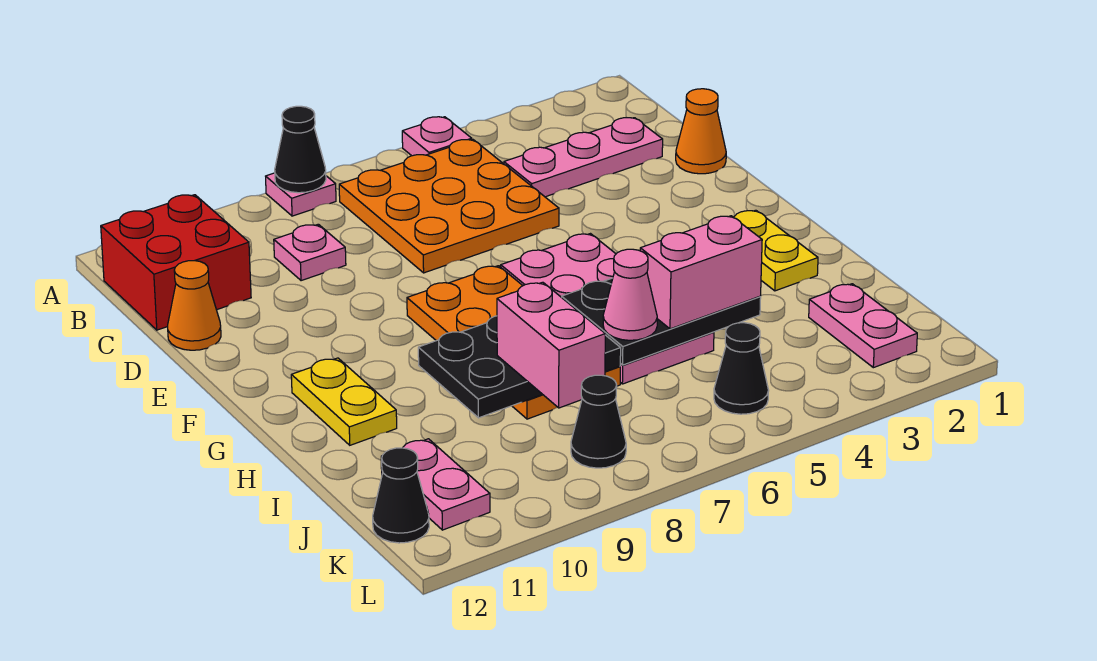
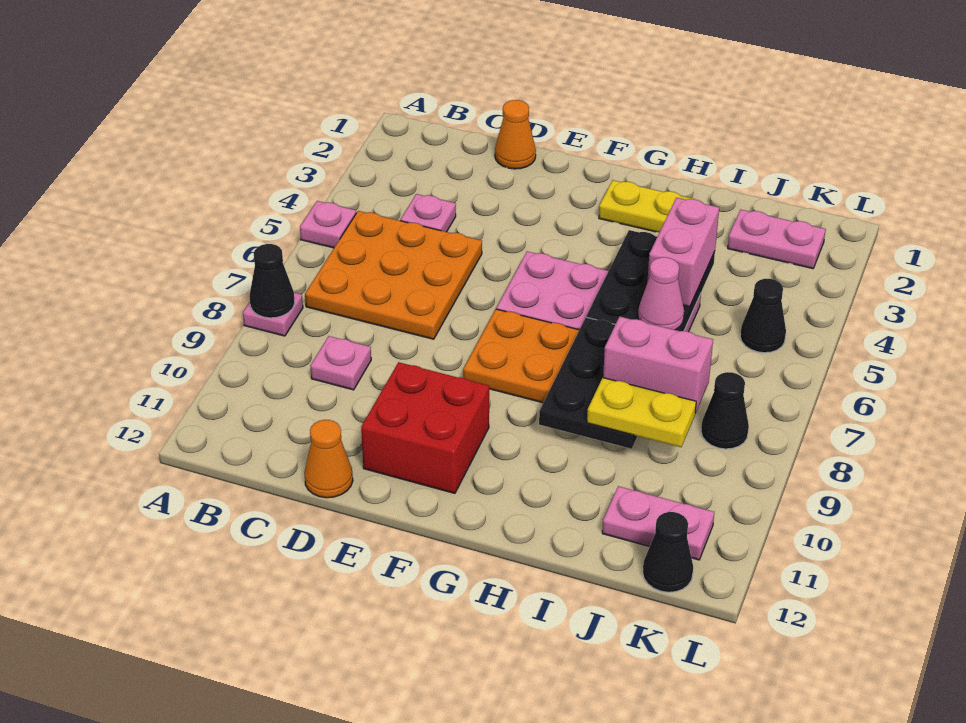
red 2x2 brick [101,195,251,330] -> red 2x2 brick moved to [361,362,489,493]
pink 1x3 plate [504,118,663,197] -> pink 1x1 plate [400,194,456,232]
yellow 1x2 plate [291,358,397,445] -> yellow 1x2 plate moved to [587,378,696,447]

